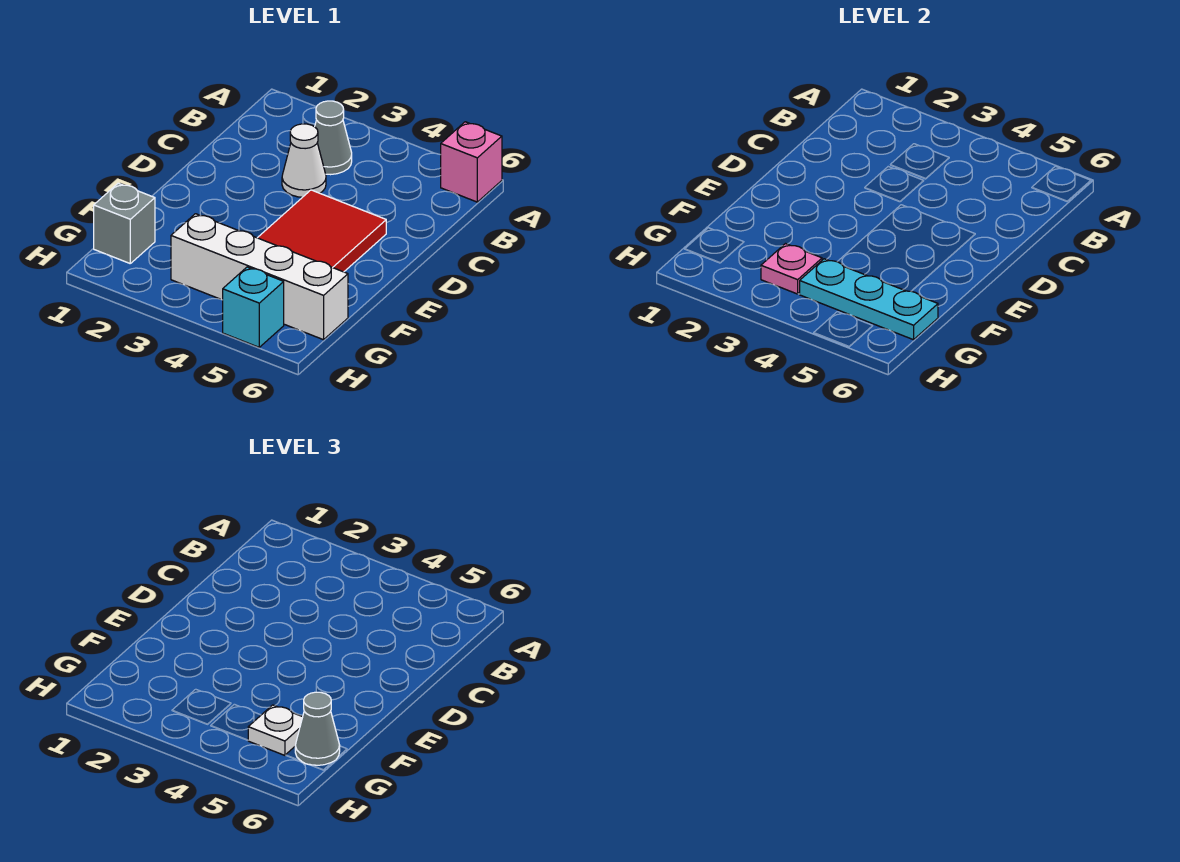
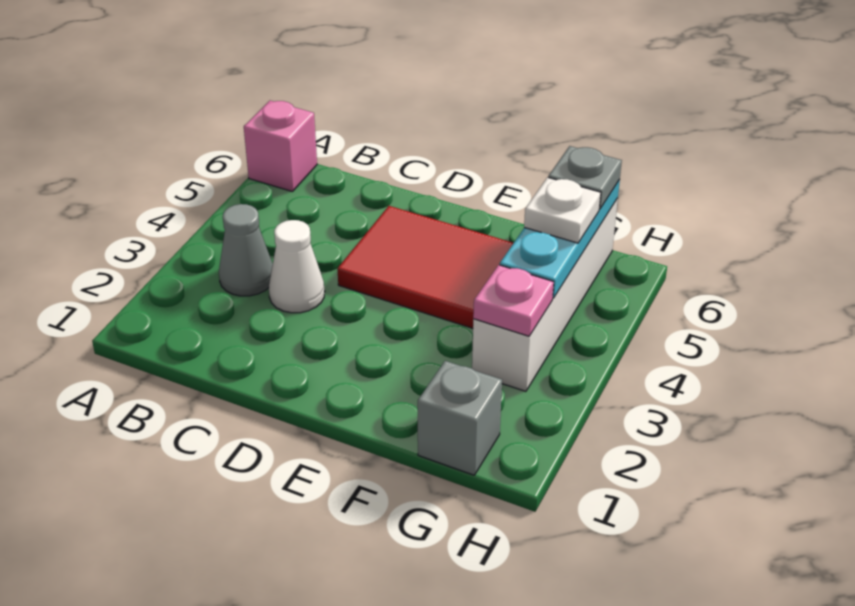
grey 1x1 cone [295,692,340,765] -> grey 1x1 plate [548,146,622,209]
cyan 1x1 brick [223,267,284,347] -> none

